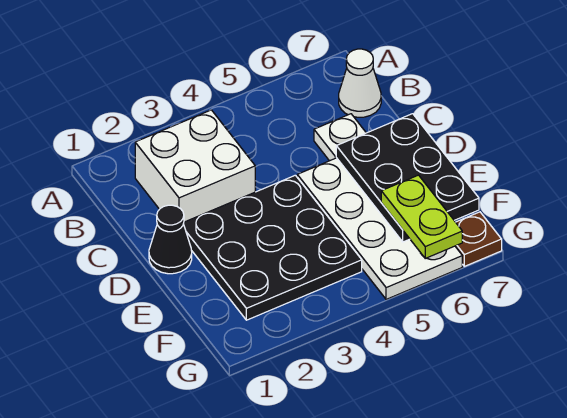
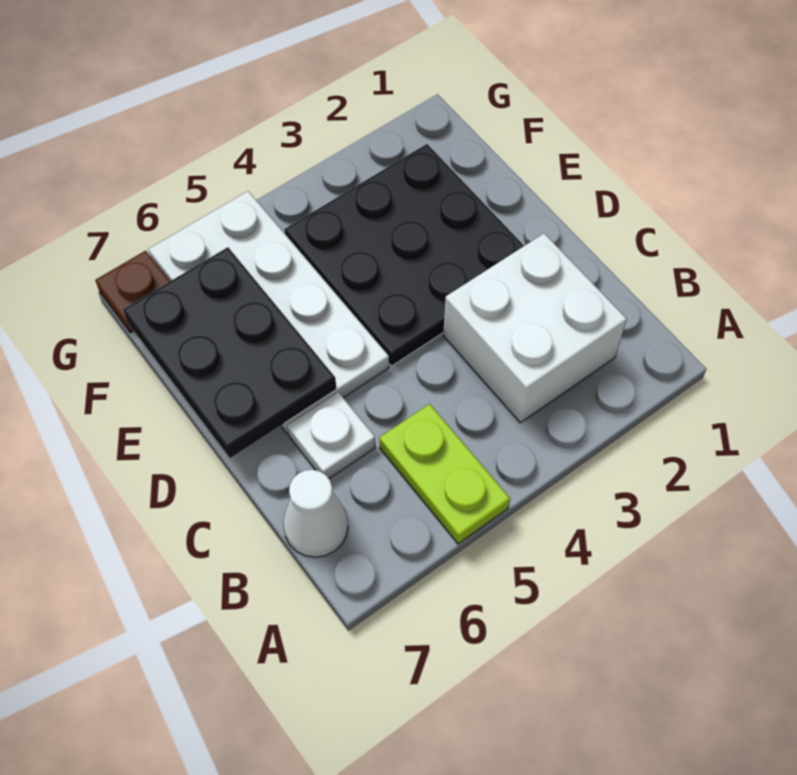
black 1x1 cone [149,205,192,274] -> none
lime 1x2 plate [381,175,462,258] -> lime 1x2 plate moved to [380,404,510,544]

